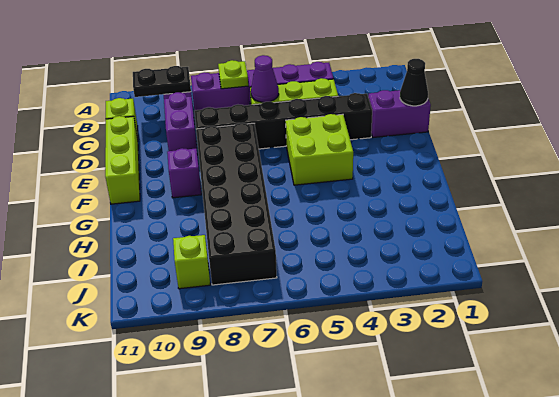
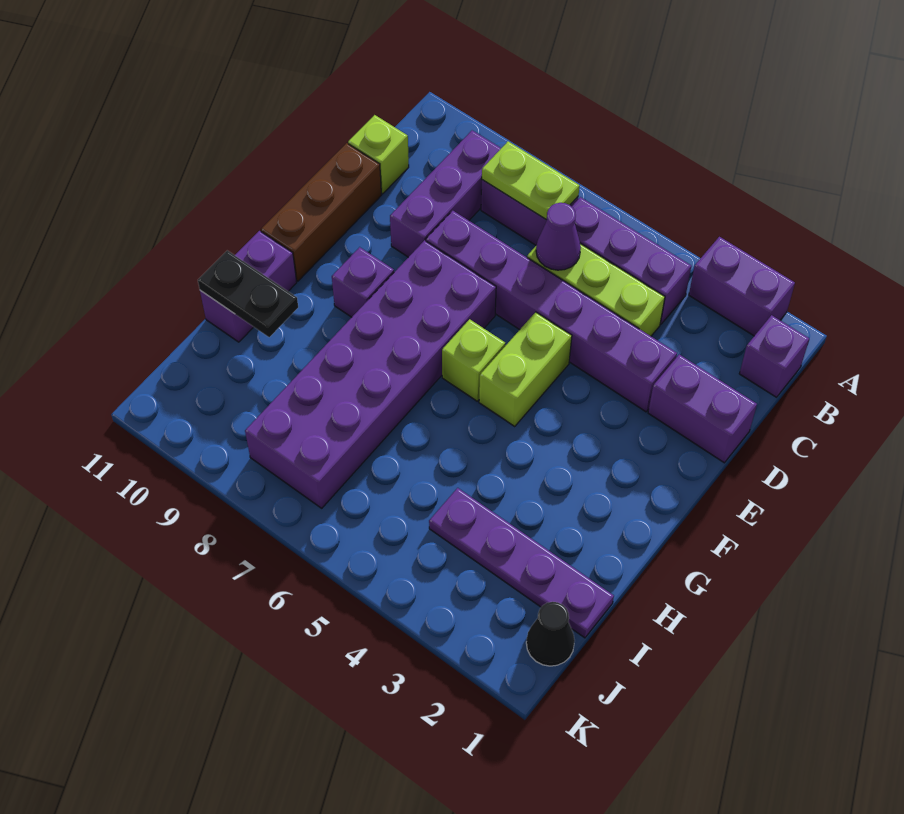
none -> purple 1x2 brick [689,237,795,336]
none -> purple 1x1 brick [739,315,809,397]
lime 1x1 plate [218,60,248,89] -> lime 1x2 plate [482,141,580,220]
black 1x2 plate [133,66,191,97] -> black 1x2 plate moved to [198,251,298,337]
black 1x1 cone [400,59,428,106] -> black 1x1 cone moved to [526,602,575,666]
black 1x6 brick [194,93,372,149] -> purple 1x6 brick [426,211,677,412]
lime 1x3 brick [105,116,140,204] -> brown 1x3 brick [261,143,381,281]
lime 2x2 brick [286,114,353,185] -> lime 1x2 brick [479,312,572,426]
black 2x6 brick [196,123,277,285] -> purple 2x6 brick [245,240,496,508]
none -> purple 1x2 brick [200,231,297,342]
none -> purple 1x4 plate [429,488,614,638]
lime 1x1 brick [173,235,210,289] -> lime 1x1 brick moved to [442,319,505,401]

